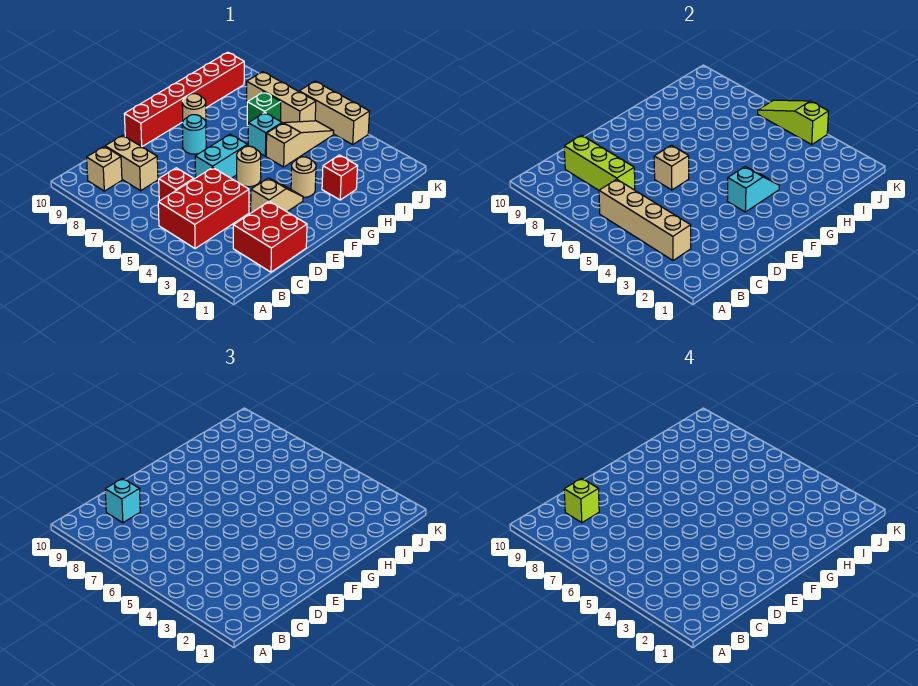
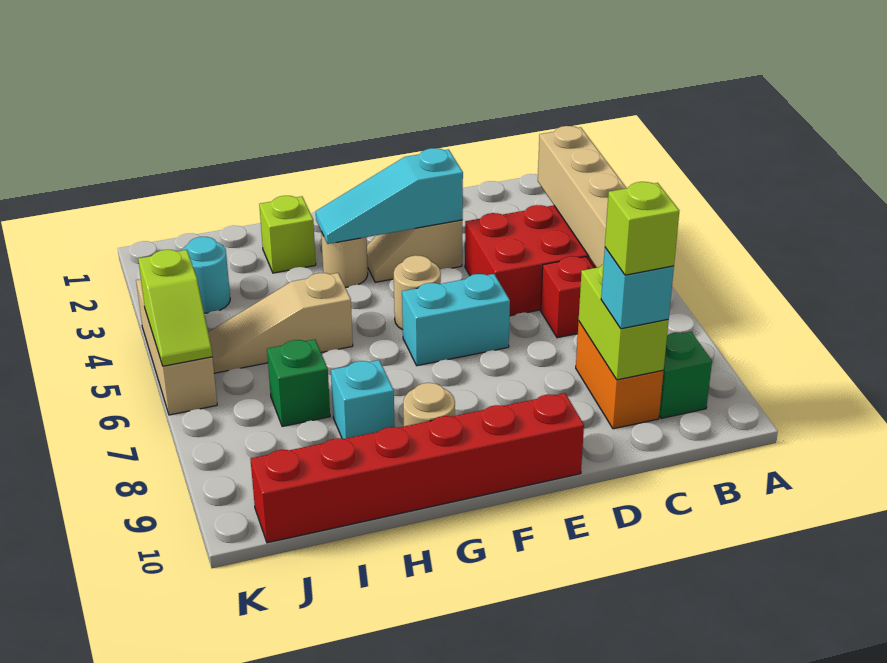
tan 1x1 brick [87,146,122,191] -> green 1x1 brick [659,332,712,418]
red 2x2 brick [233,201,307,272] -> none
lime 1x3 brick [564,135,635,190] -> lime 1x2 brick [579,264,669,380]
tan 1x2 brick [105,135,158,191] -> orange 1x2 brick [576,321,664,429]
tan 1x1 brick [654,145,689,190] -> none
cyan 1x2 slope [727,167,779,212] -> cyan 1x3 slope [316,148,463,244]
cyan 1x1 round brick [182,115,206,154] -> cyan 1x1 round brick moved to [181,237,230,313]
red 1x1 brick [322,155,358,200] -> lime 1x1 brick [259,196,316,273]
cyan 1x1 brick [248,113,282,156] -> cyan 1x1 brick moved to [331,360,395,439]
tan 1x3 brick [247,72,316,123] -> none
lime 1x3 slope [758,100,828,145] -> lime 1x2 slope [138,250,212,366]

